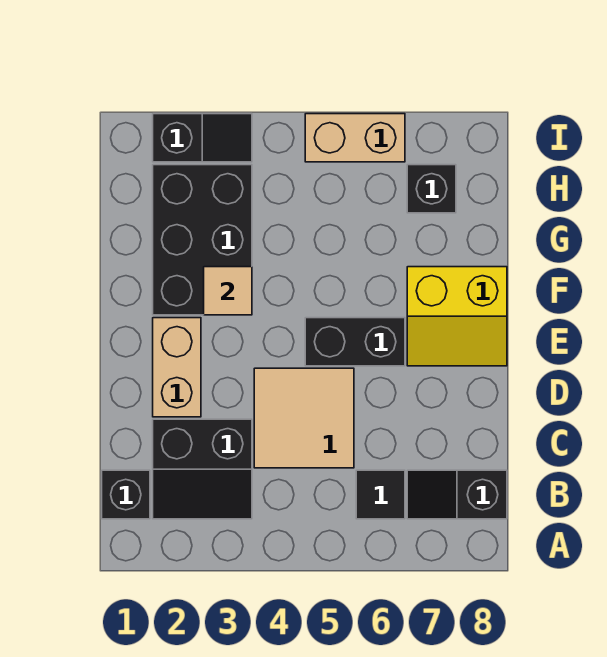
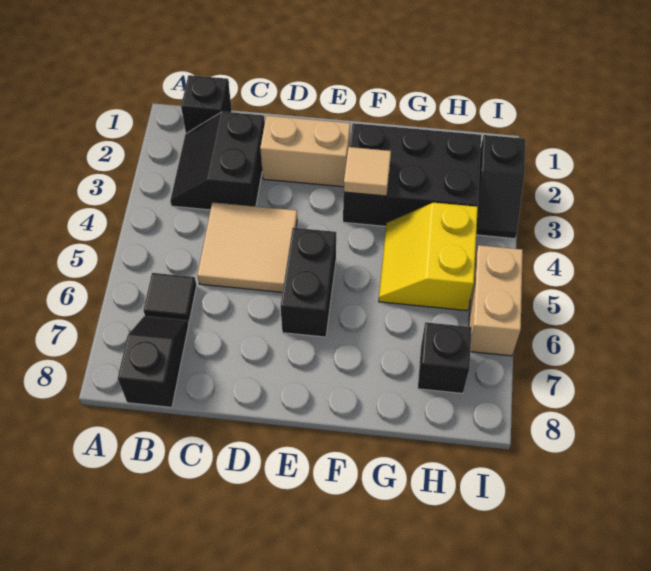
yellow 2x2 slope [407,267,507,366] -> yellow 2x2 slope moved to [379,203,478,311]

